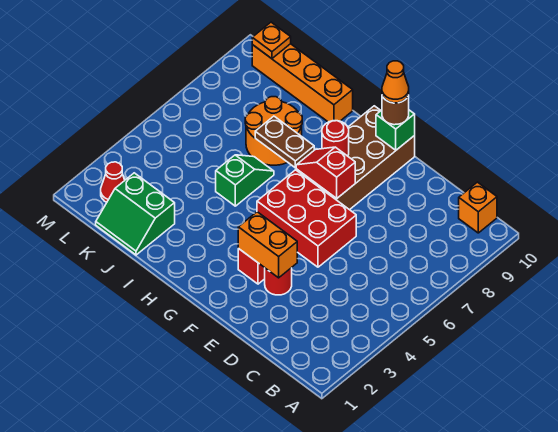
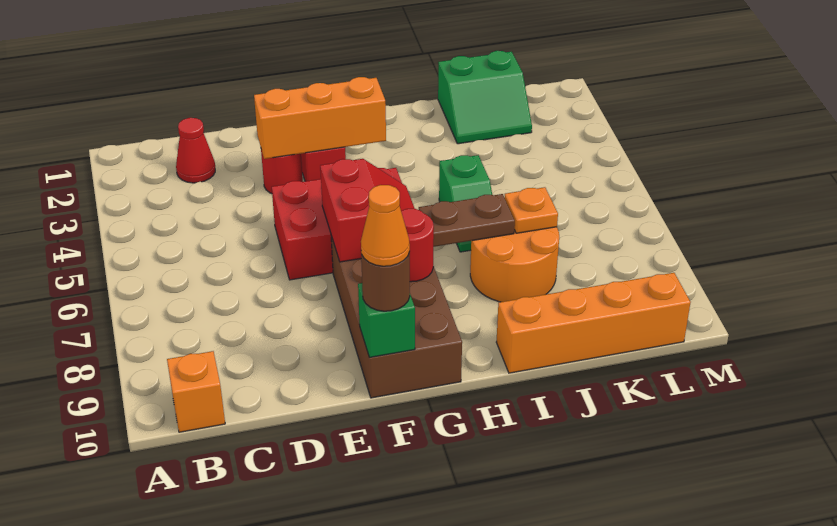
orange 1x2 brick [238,212,297,278] -> orange 1x3 brick [254,77,386,159]
red 1x2 slope [296,147,355,198] -> red 2x2 slope [320,159,415,262]
green 2x2 slope [96,173,175,255] -> green 2x2 slope turned to [438,51,532,144]
red 1x1 cone [101,162,125,202] -> red 1x1 cone moved to [176,118,215,183]
orange 1x1 plate [252,22,291,59] -> orange 1x1 plate moved to [505,187,558,233]

